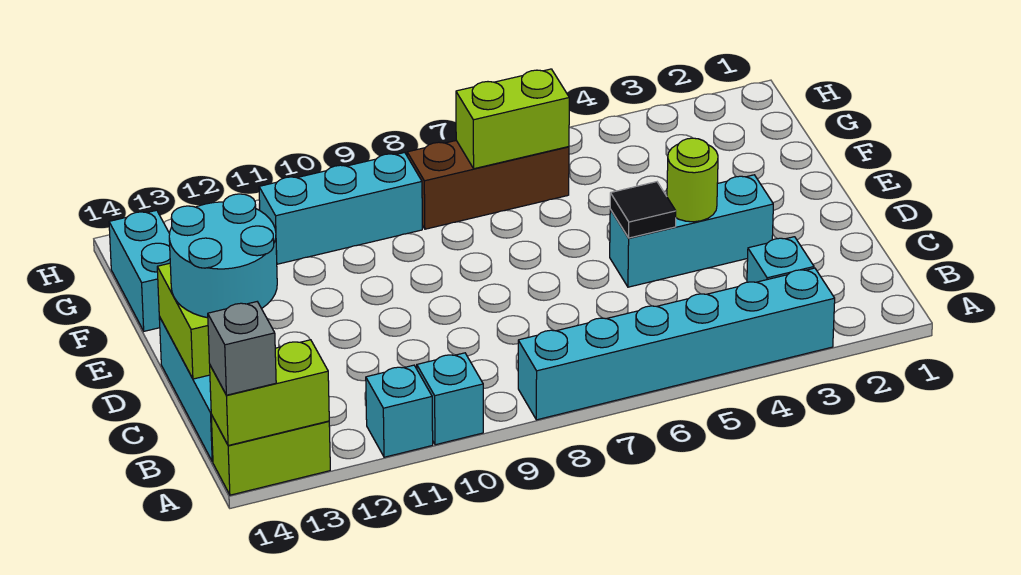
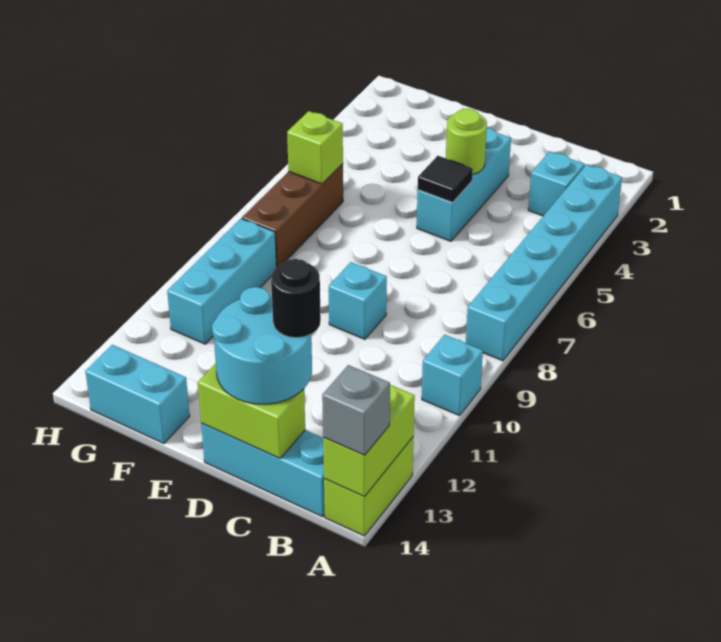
cyan 1x1 brick [366,365,433,457] -> cyan 1x1 brick moved to [329,262,387,339]
none -> black 1x1 round brick [271,259,321,338]
lime 1x2 brick [456,69,569,169] -> lime 1x1 brick [287,111,343,184]

